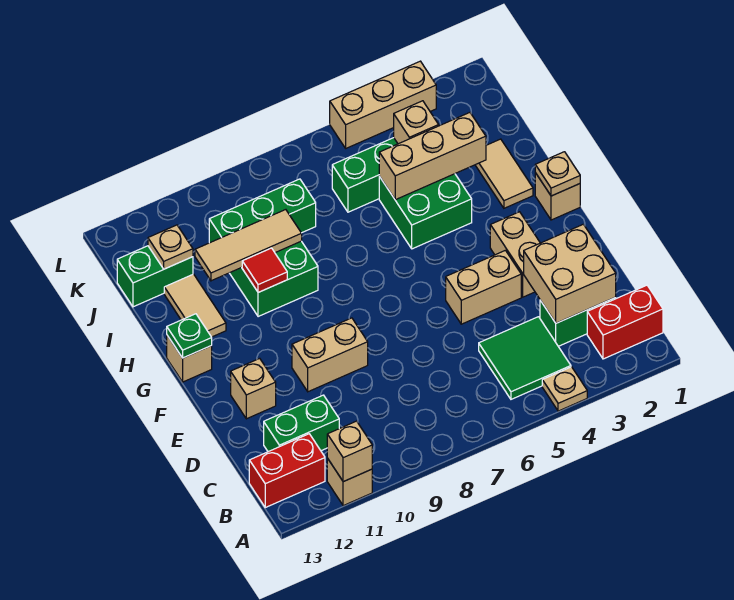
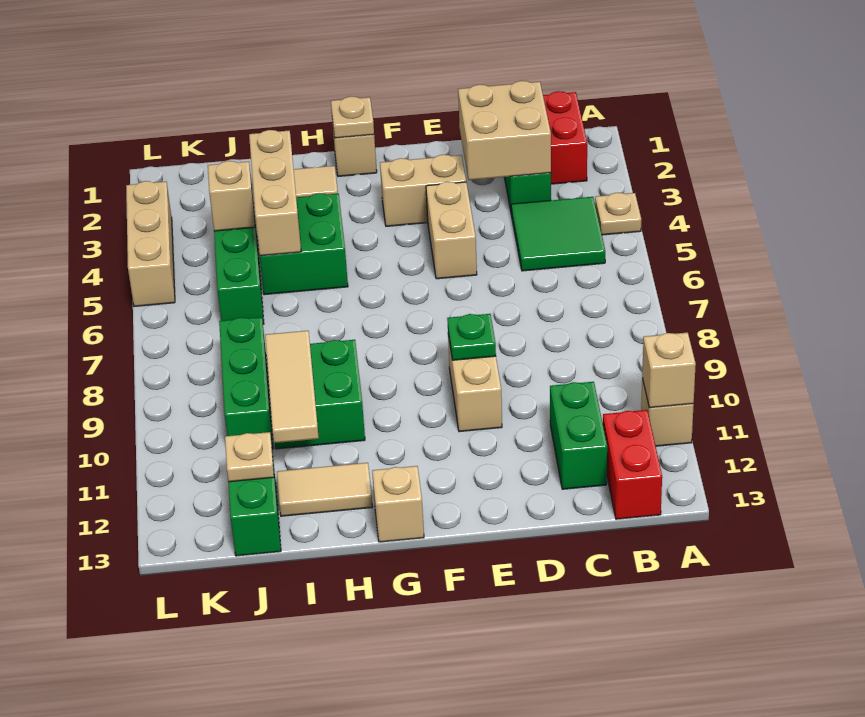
tan 1x1 brick [231,358,276,419] -> none
green 1x1 plate [167,314,212,358] -> green 1x1 plate moved to [447,314,496,360]
red 1x1 tile [242,248,287,292] -> none

